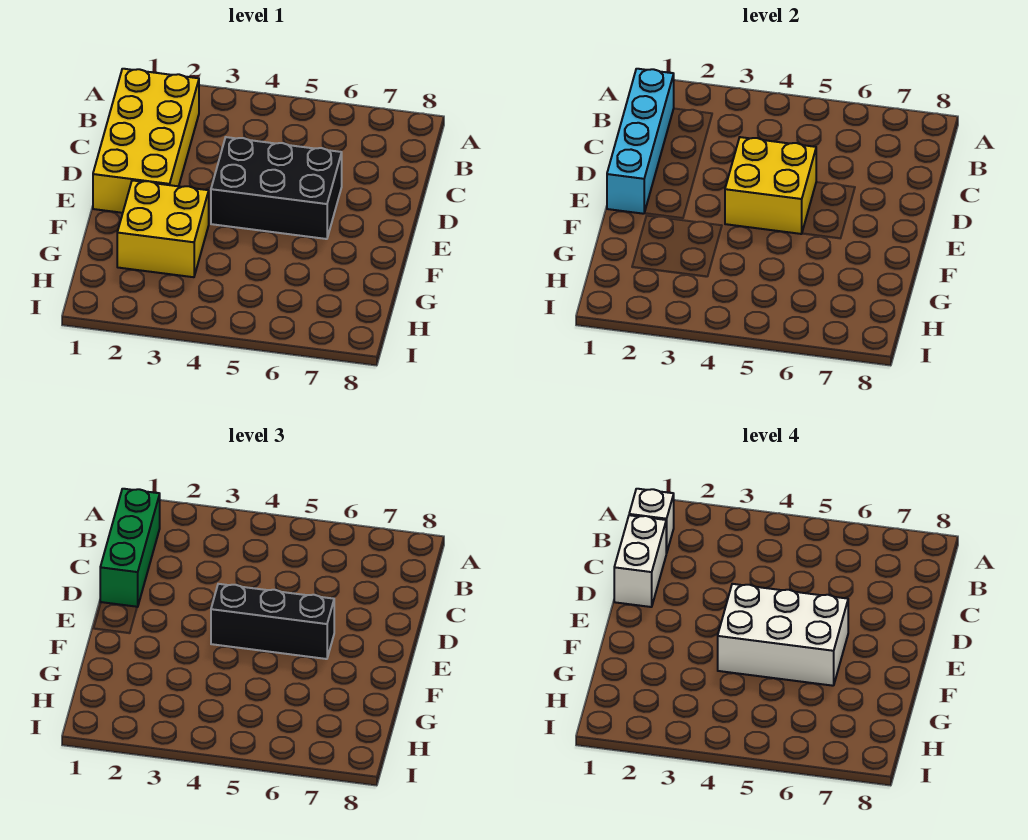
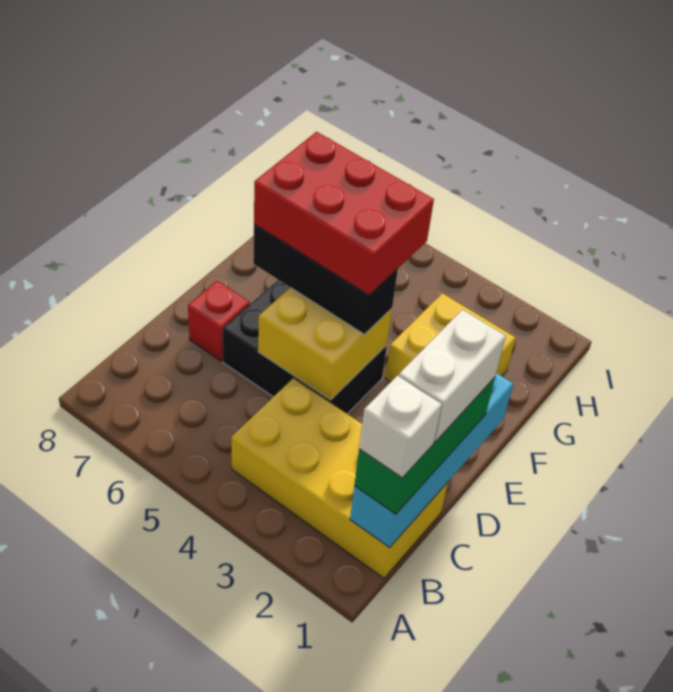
yellow 2x4 brick [93,69,199,213] -> yellow 2x4 brick turned to [232,378,448,578]
none -> red 1x1 brick [188,281,250,361]
white 2x3 brick [718,584,848,686] -> red 2x3 brick [254,132,434,295]

